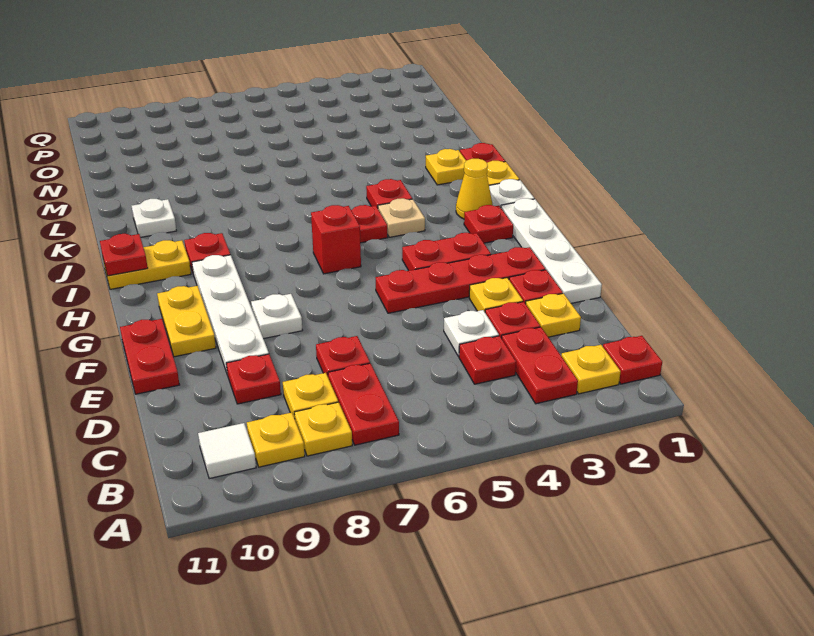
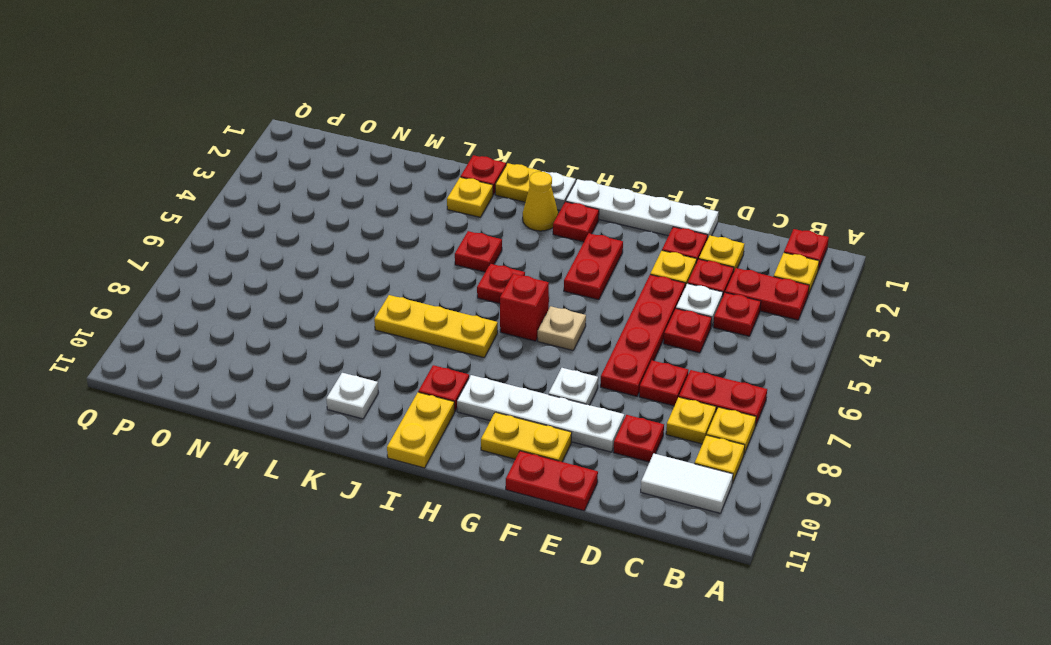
white 1x1 tile [198,423,256,479] -> white 1x2 tile [641,454,733,513]
red 1x4 plate [376,247,545,313] -> red 1x4 plate moved to [600,275,685,396]
tan 1x1 plate [378,198,425,237] -> tan 1x1 plate moved to [538,306,586,350]
none -> yellow 1x3 plate [374,295,498,358]
red 1x1 plate [100,234,148,276] -> red 1x1 plate moved to [664,309,712,353]

